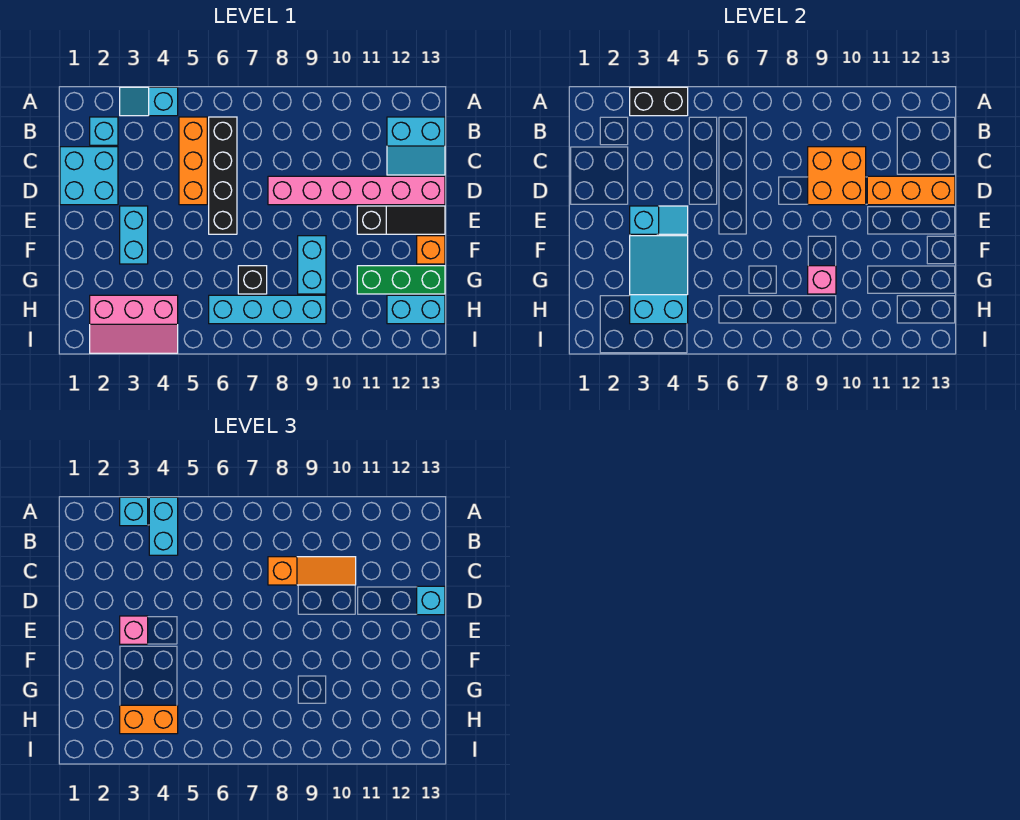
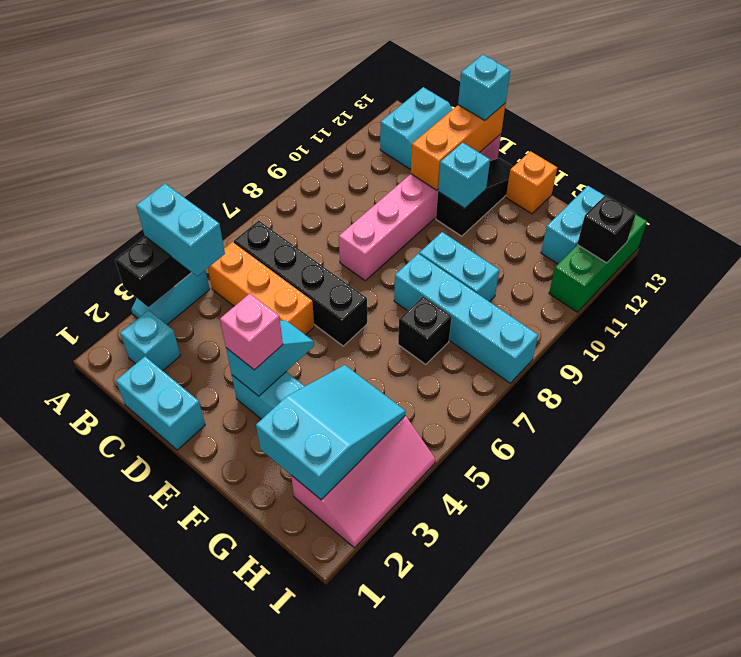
cyan 1x1 brick [120,497,148,526] -> cyan 1x1 brick moved to [438,143,490,208]
cyan 2x2 brick [60,147,118,205] -> cyan 1x2 brick [116,357,205,450]
orange 1x3 slope [268,557,356,585] -> none
orange 2x2 brick [808,147,866,205] -> none
cyan 2x3 slope [630,236,688,324] -> cyan 2x3 slope turned to [256,365,406,500]
pink 1x1 brick [808,266,836,294] -> none
green 1x3 brick [357,266,445,294] -> green 1x3 brick moved to [549,215,647,312]
orange 1x2 brick [120,705,178,734] -> none
cyan 1x4 brick [209,295,326,324] -> cyan 1x4 brick turned to [394,254,538,383]
none -> black 1x1 brick [577,195,636,263]

